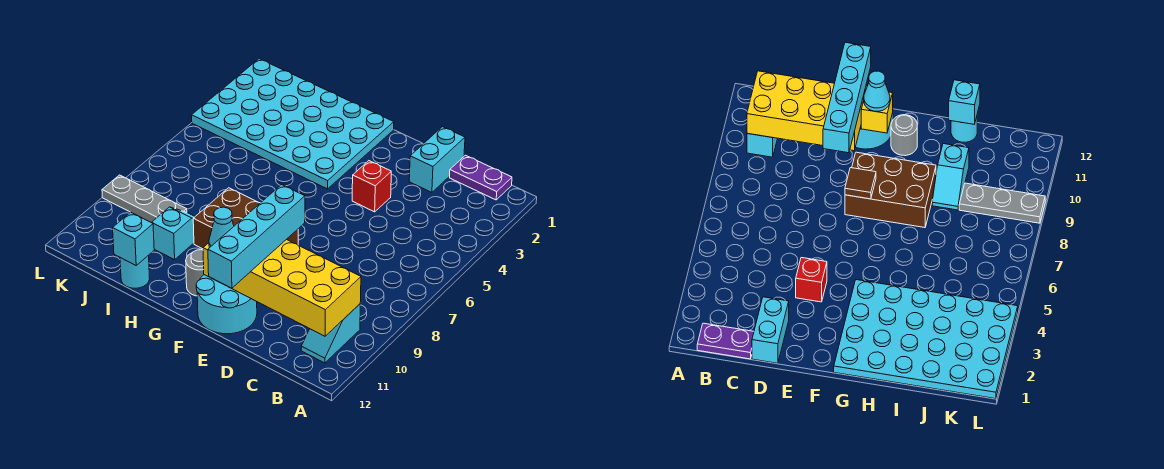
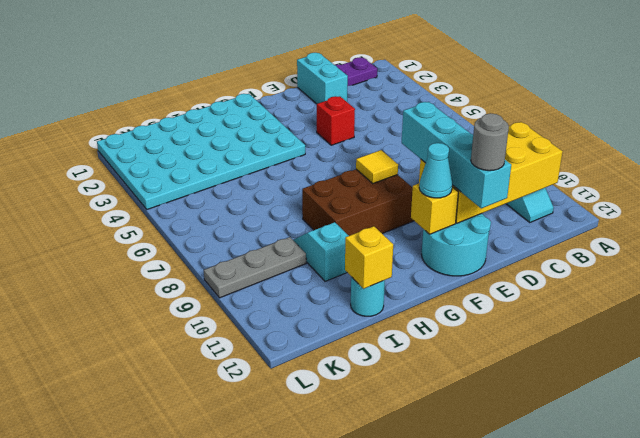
brown 1x1 tile [845,168,876,199] -> yellow 1x1 tile [356,150,398,183]
grey 1x1 round brick [186,250,204,296] -> grey 1x1 round brick moved to [471,113,509,171]
cyan 1x1 brick [113,212,154,265] -> yellow 1x1 brick [345,226,393,289]

